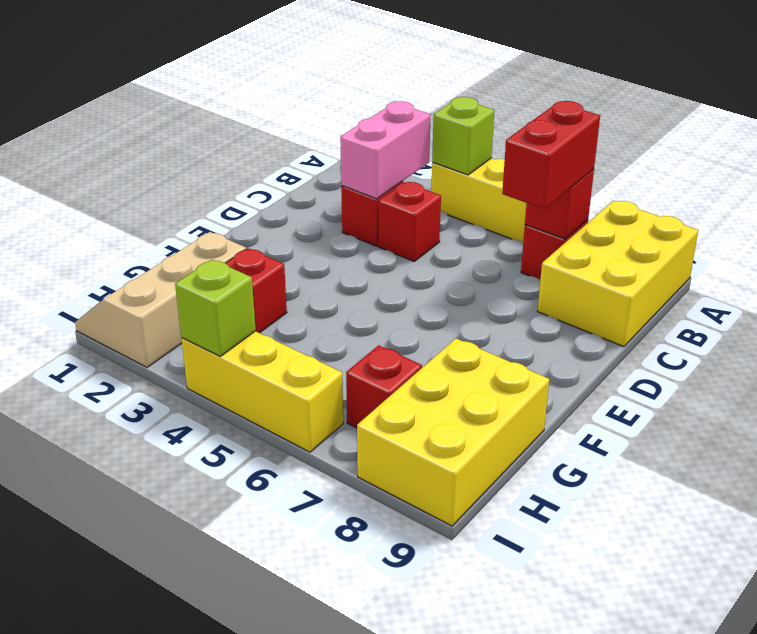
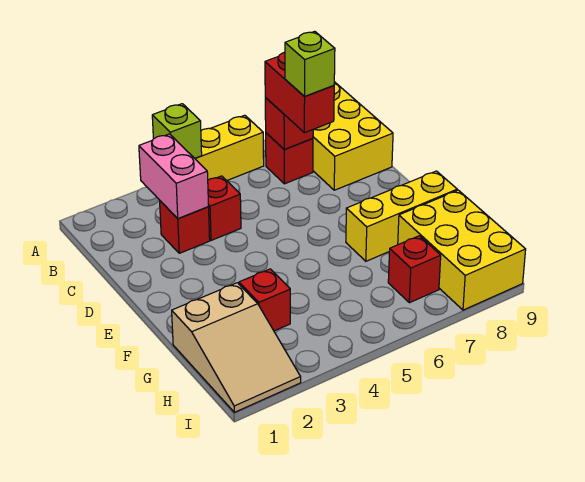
tan 2x3 slope [75,232,246,367] -> tan 2x3 slope turned to [172,283,301,412]
yellow 1x3 brick [181,331,343,452] -> yellow 1x3 brick moved to [346,171,457,261]
lime 1x1 brick [175,260,256,356] -> lime 1x1 brick moved to [285,31,335,97]

